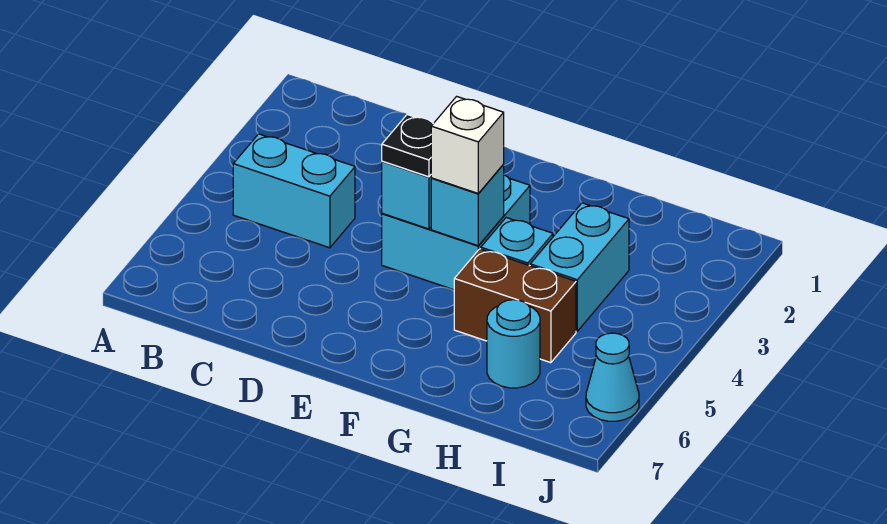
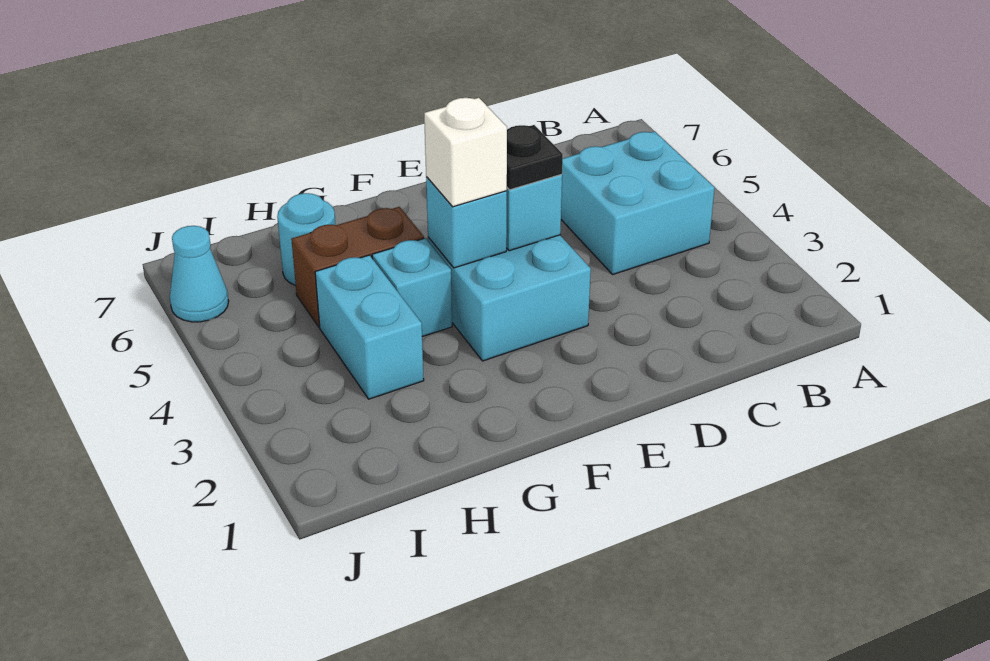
cyan 1x2 brick [233,134,355,248] -> cyan 2x2 brick [561,131,715,274]

